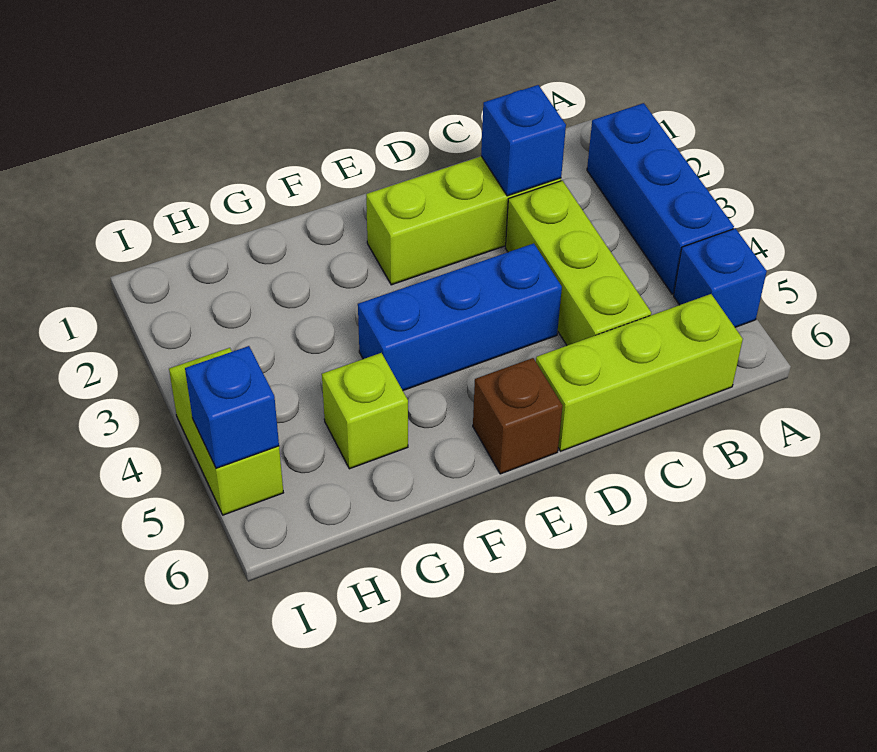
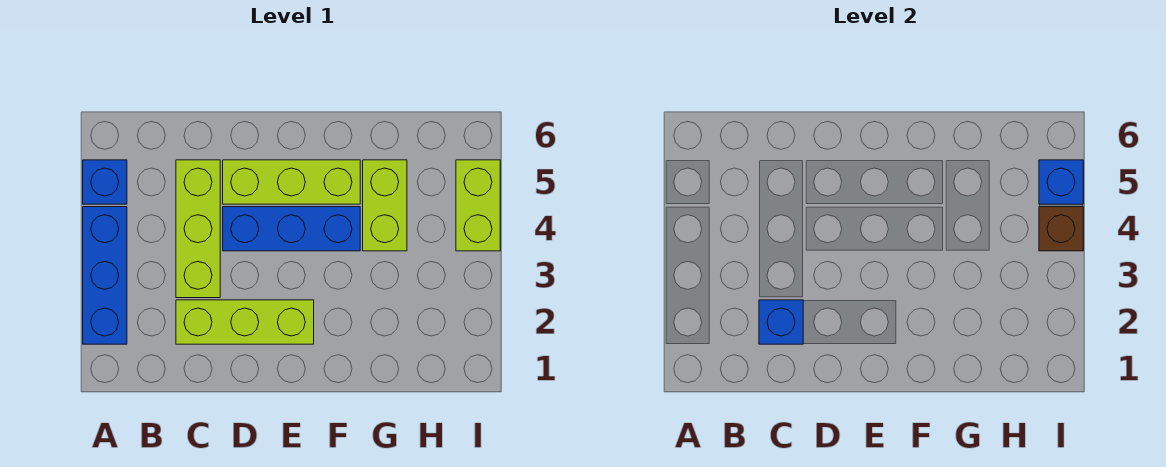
lime 1x3 brick [536,294,743,451] -> lime 1x3 brick moved to [223,160,360,204]
brown 1x1 brick [473,358,563,474] -> brown 1x1 brick moved to [1039,207,1083,251]
lime 1x1 brick [322,353,408,469] -> lime 1x2 brick [363,160,407,251]

